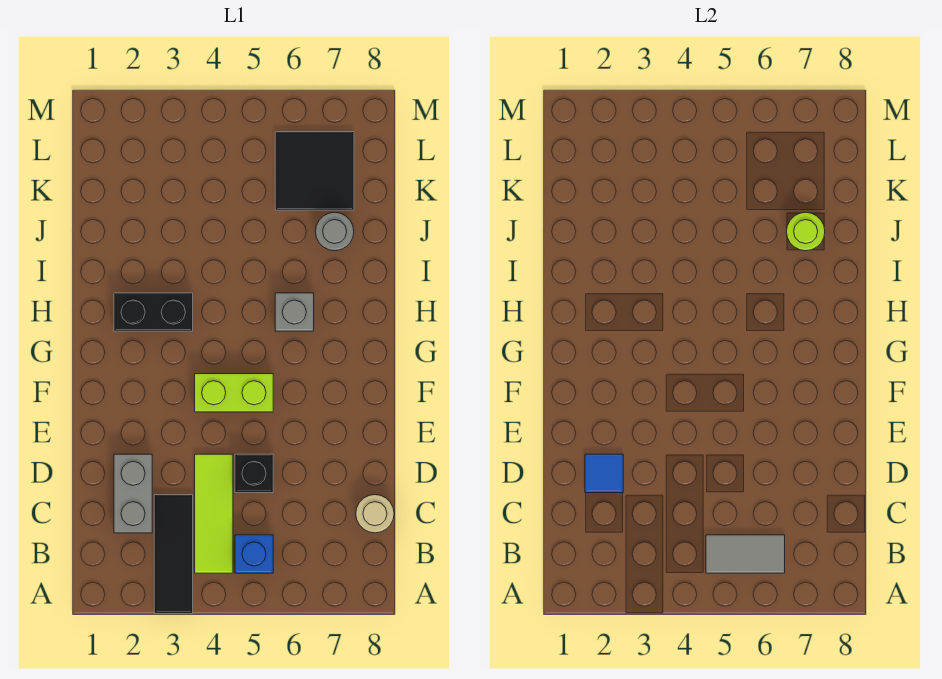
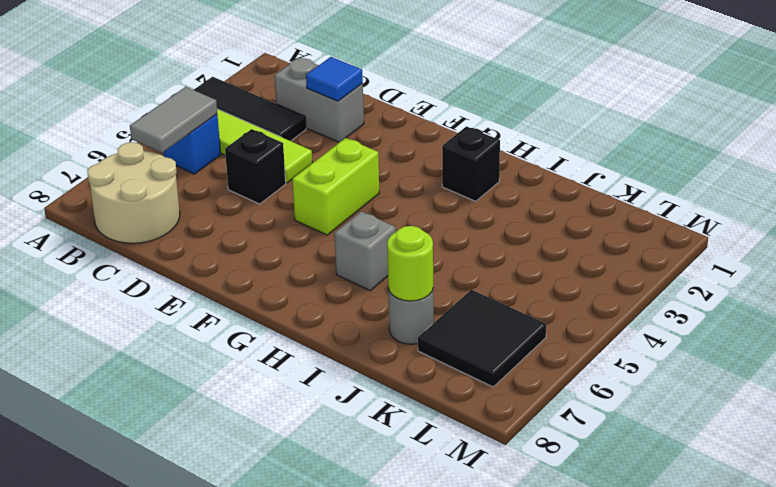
tan 1x1 round brick [356,495,394,533] -> tan 2x2 round brick [87,142,180,243]
black 1x2 brick [114,293,193,331] -> black 1x1 brick [442,126,500,201]

